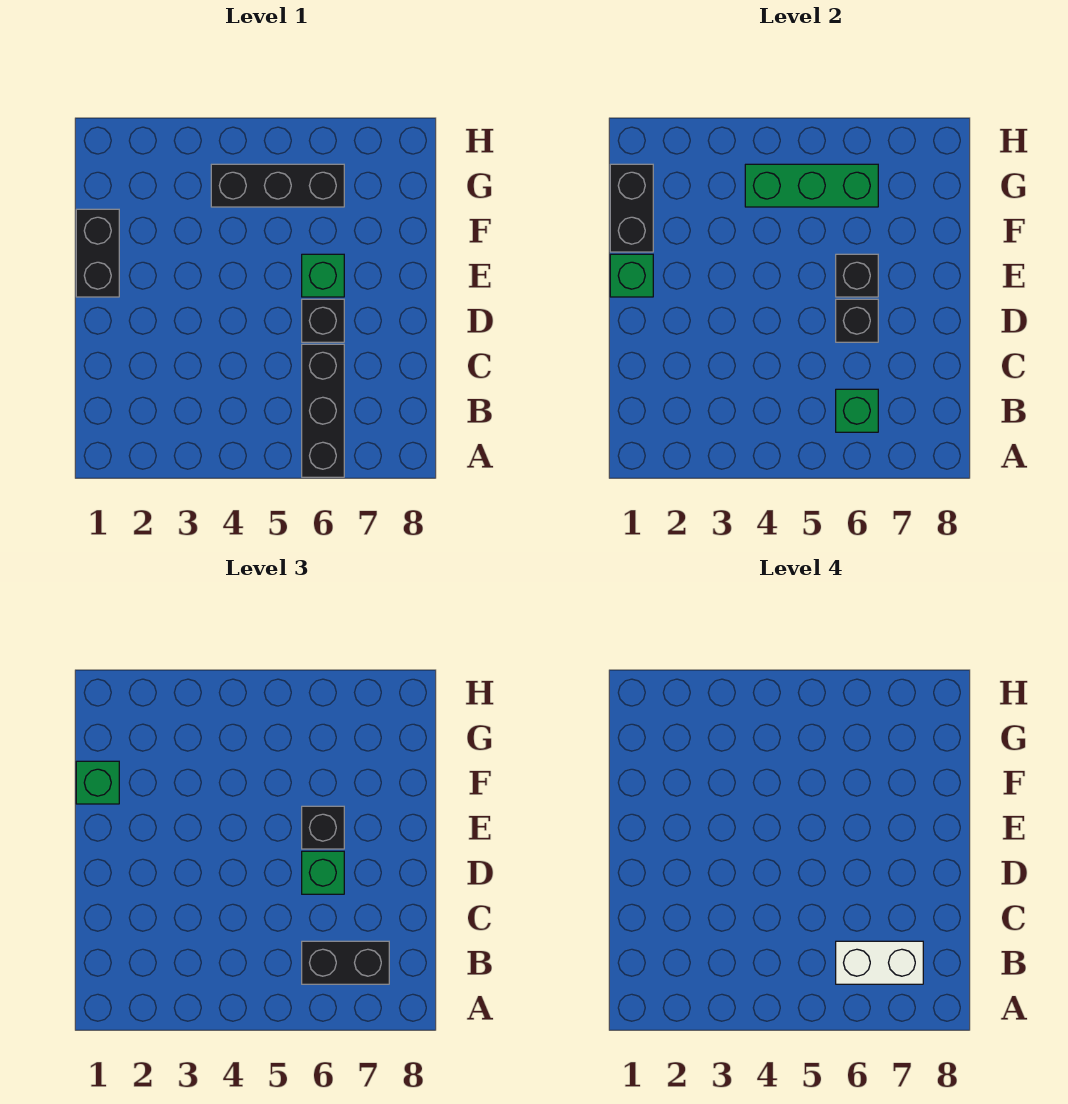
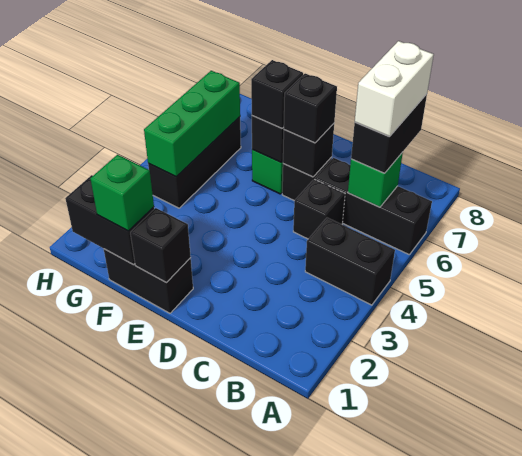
none -> black 1x2 brick [305,218,395,305]
none -> black 1x1 brick [293,179,345,239]
green 1x1 brick [302,851,344,894] -> black 1x1 brick [283,73,337,143]
green 1x1 brick [610,254,653,297] -> black 1x1 brick [130,208,191,282]

